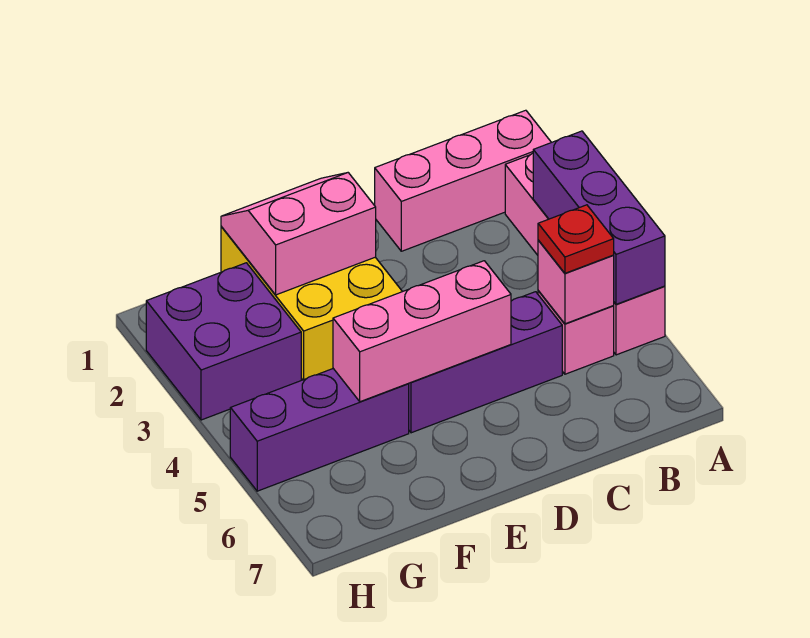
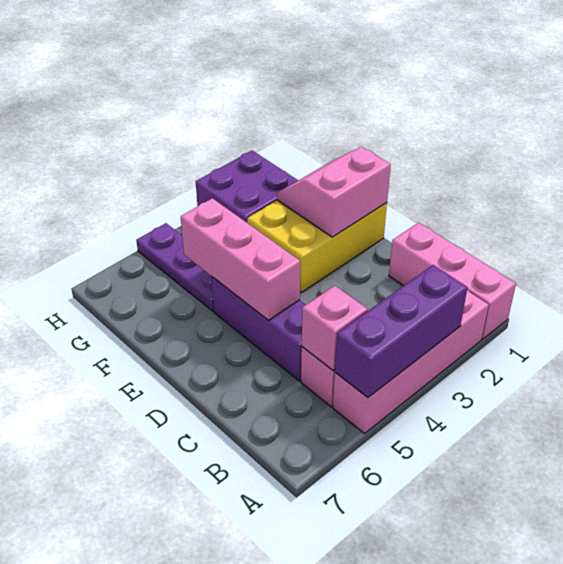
red 1x1 plate [538,205,614,273] -> none
pink 2x2 slope [221,173,376,295] -> pink 2x2 slope turned to [277,147,391,237]
purple 1x3 brick [230,369,409,491] -> purple 1x3 plate [136,223,214,311]

